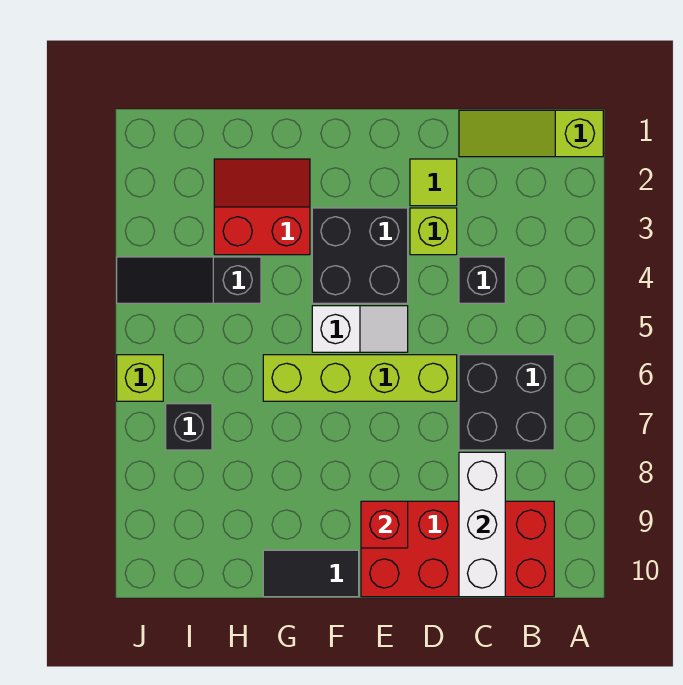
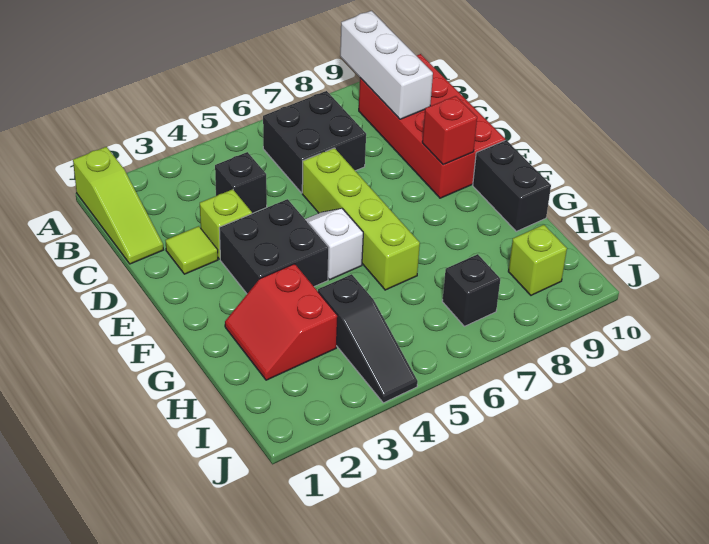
white 1x3 brick [459,452,505,597] -> white 1x3 brick turned to [340,11,433,119]
black 1x2 tile [263,550,359,597] -> black 1x2 brick [473,140,551,231]
lime 1x1 brick [117,355,163,401] -> lime 1x1 brick moved to [508,225,567,295]

